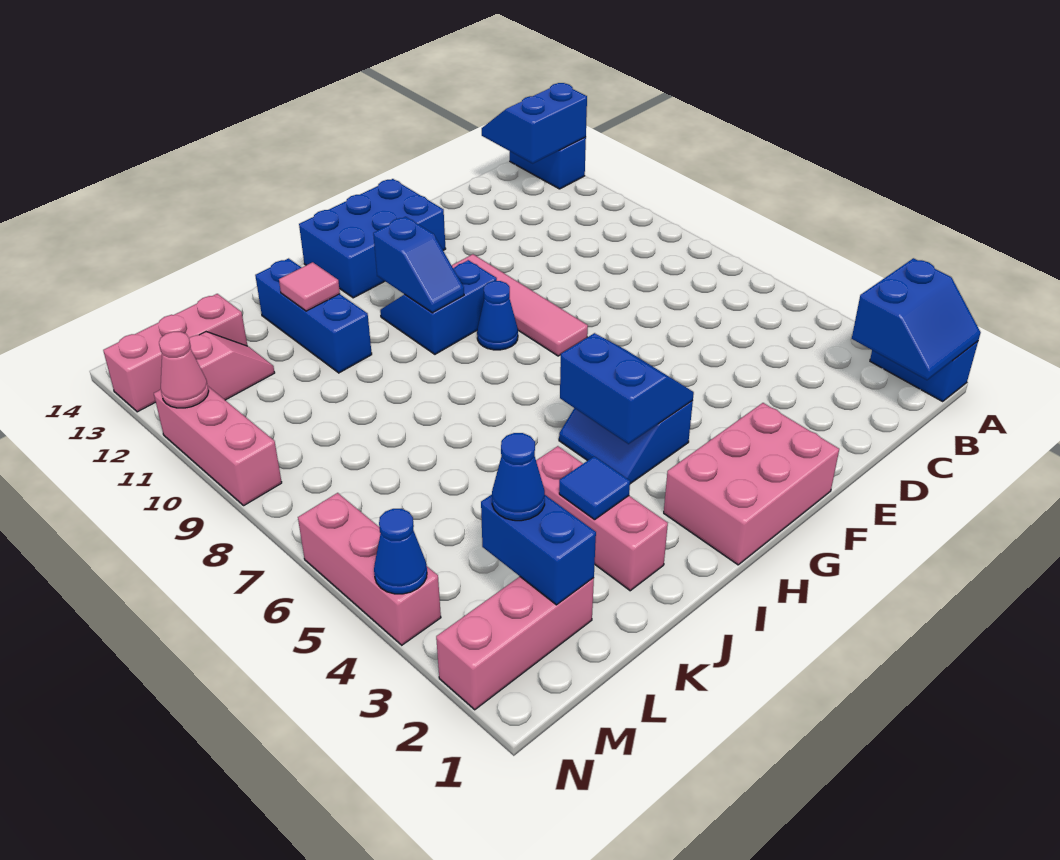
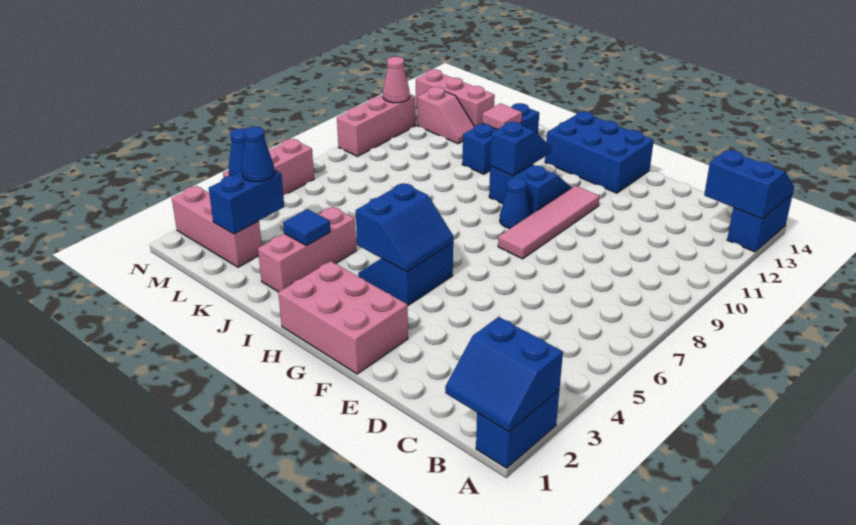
blue 1x2 slope [373,217,464,313] -> blue 1x2 slope turned to [490,122,551,176]

